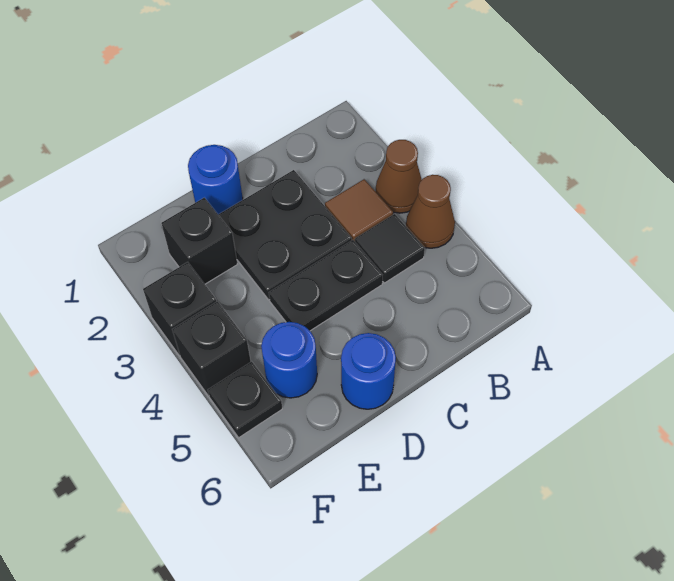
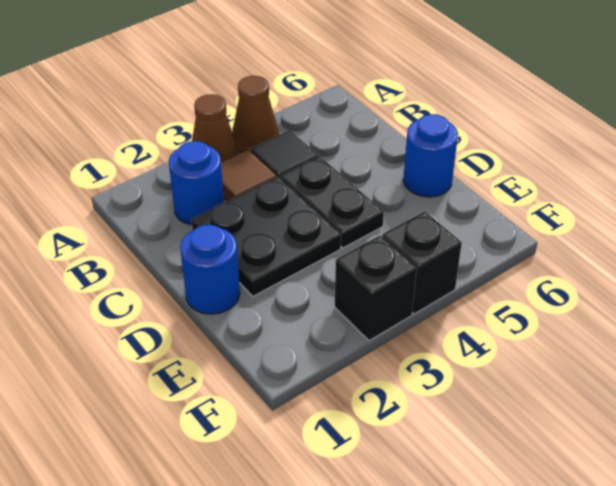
black 1x1 brick [161,198,237,284] -> none
blue 1x1 round brick [261,322,317,398] -> blue 1x1 round brick moved to [169,141,224,225]
black 1x1 plate [208,362,282,438] -> none

